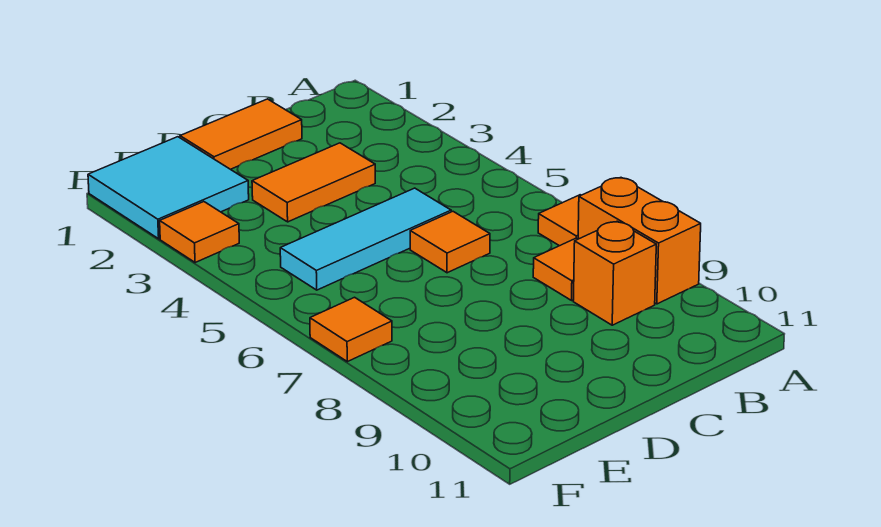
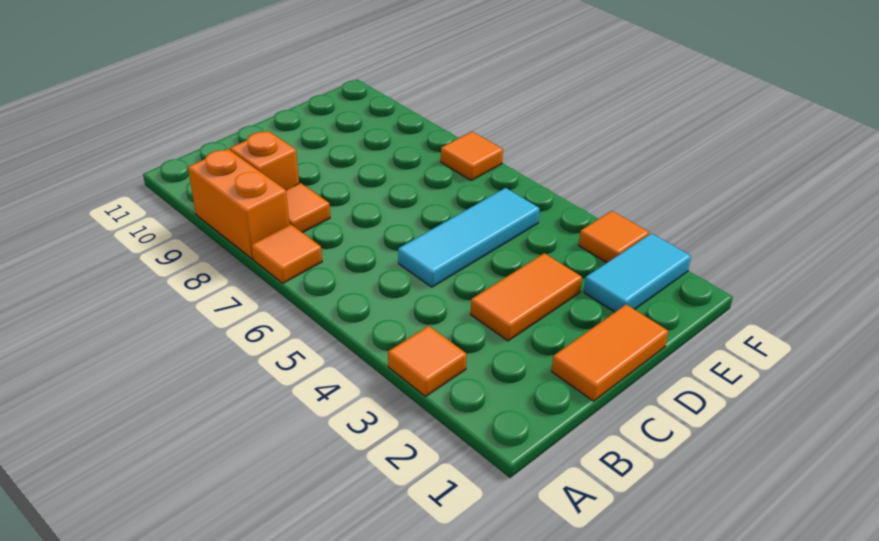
orange 1x1 tile [410,212,490,273] -> orange 1x1 tile moved to [388,326,466,396]
cyan 2x2 tile [88,137,249,239] -> cyan 1x2 tile [584,233,691,312]

